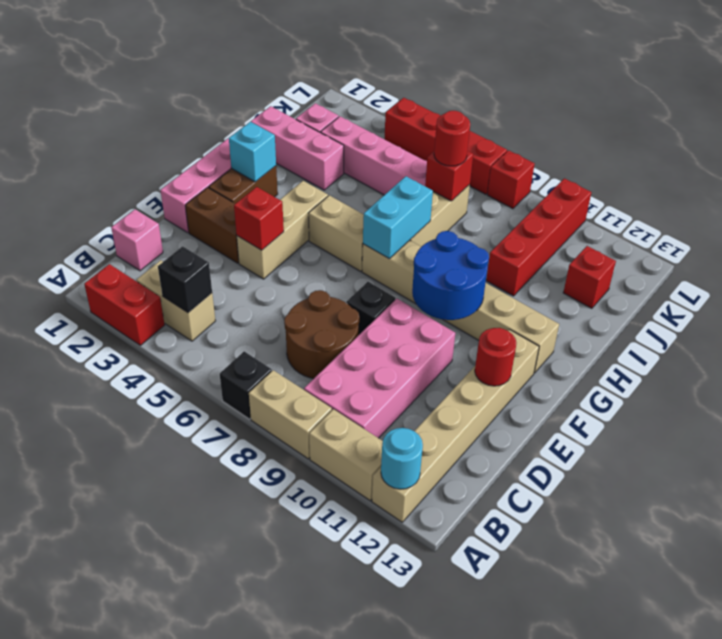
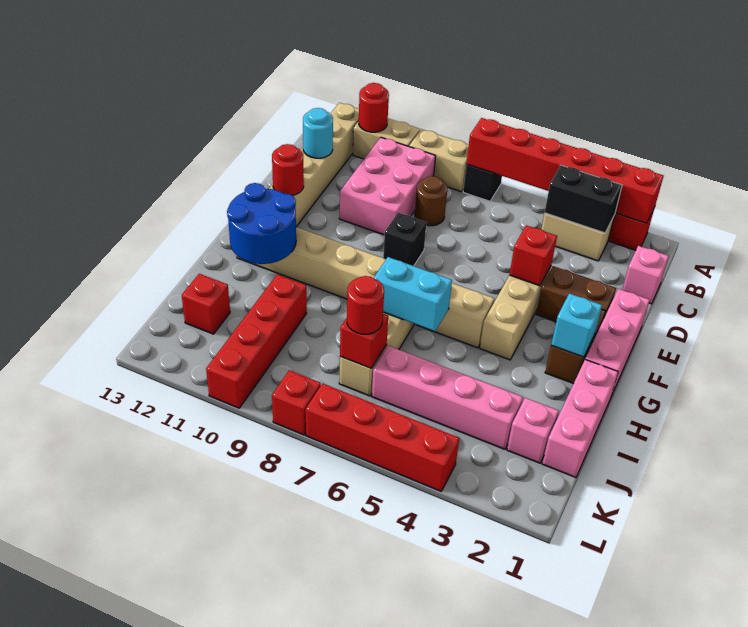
none -> red 1x6 brick [467,118,663,223]
none -> red 1x1 round brick [359,83,389,132]
cyan 1x1 round brick [381,428,423,489] -> cyan 1x1 round brick moved to [303,108,333,158]
black 1x1 brick [158,246,212,313] -> black 1x2 brick [545,165,622,233]
pink 2x4 brick [304,299,455,438] -> pink 2x3 brick [339,137,436,235]
brown 2x2 round brick [284,290,359,379] -> brown 1x1 round brick [415,176,447,226]
blue 2x2 round brick [412,231,489,320] -> blue 2x2 round brick moved to [227,183,296,264]
cyan 1x2 brick [363,176,433,259] -> cyan 1x2 brick turned to [374,257,452,331]
pink 1x3 brick [251,106,344,190] -> pink 1x3 brick turned to [542,360,618,477]

